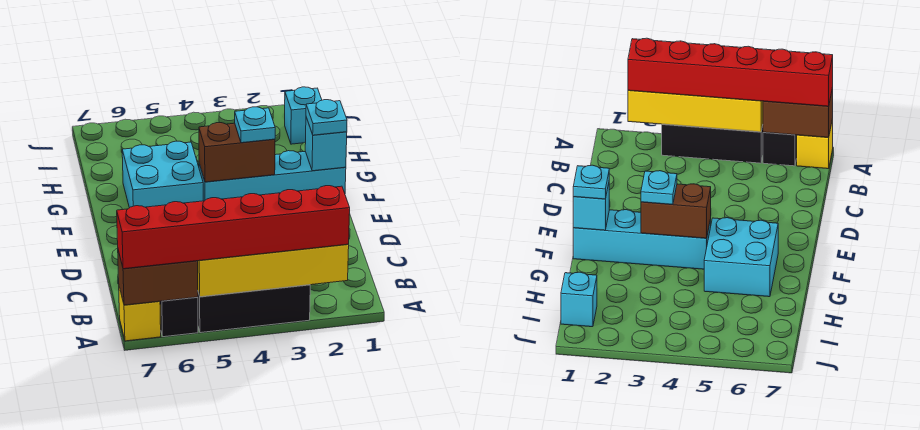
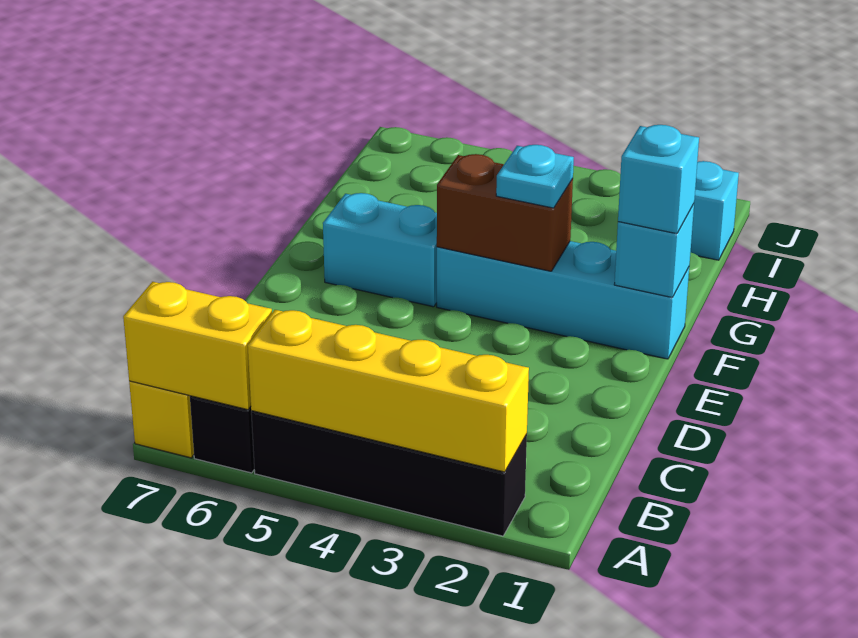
red 1x6 brick [117,186,350,269] -> none
black 1x3 brick [198,285,310,333] -> black 1x4 brick [251,411,527,536]
brown 1x2 brick [118,250,198,305] -> yellow 1x2 brick [123,282,272,410]
cyan 1x1 plate [306,100,347,135] -> cyan 1x1 brick [618,125,699,234]
cyan 2x2 brick [122,141,203,208] -> cyan 1x2 brick [323,193,437,307]

